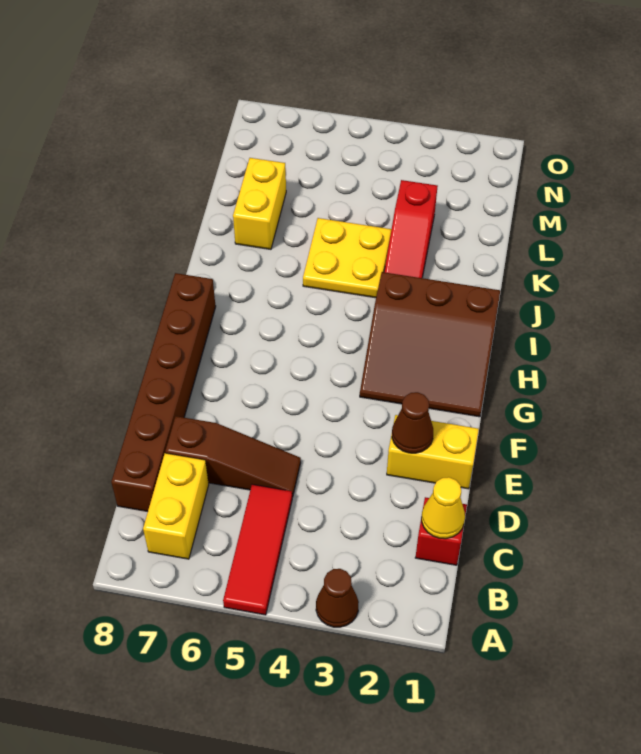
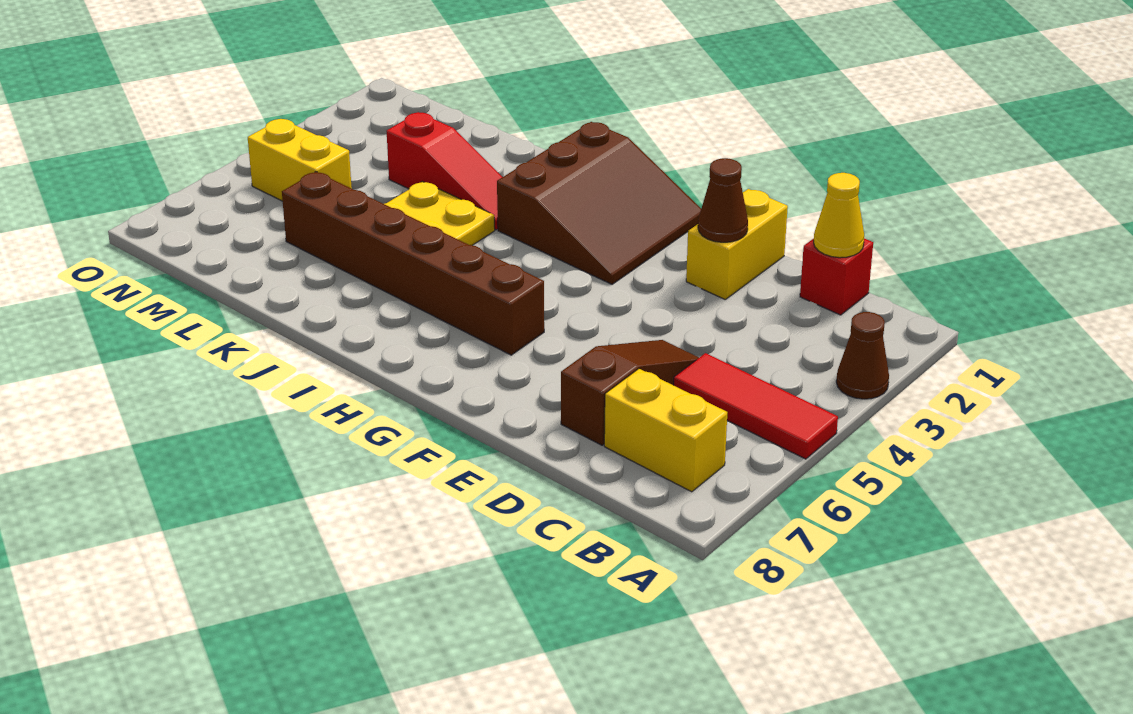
brown 1x6 brick [111,273,216,512] -> brown 1x6 brick moved to [282,172,544,355]
yellow 1x2 brick [233,158,286,249] -> yellow 1x2 brick moved to [248,119,352,201]

